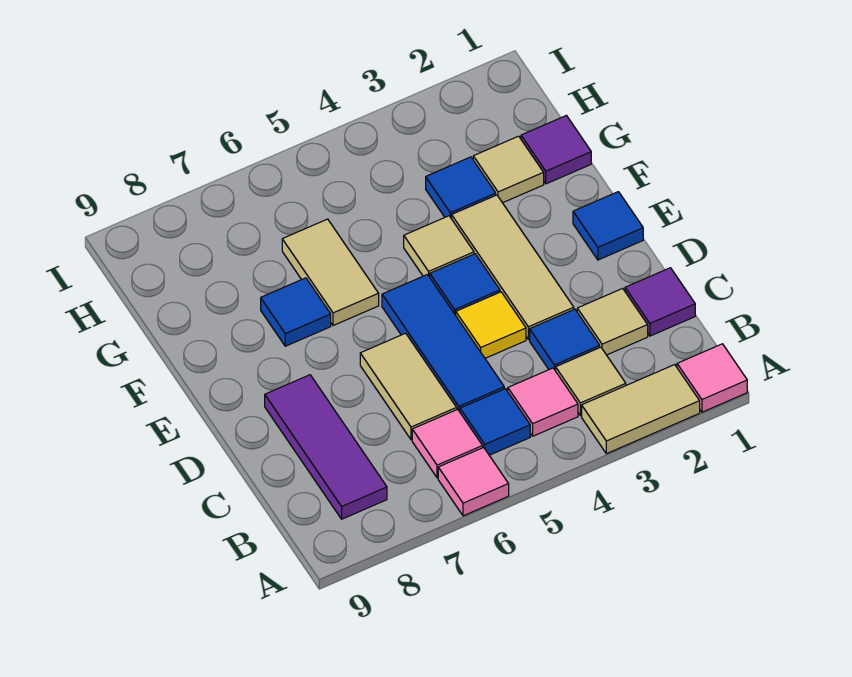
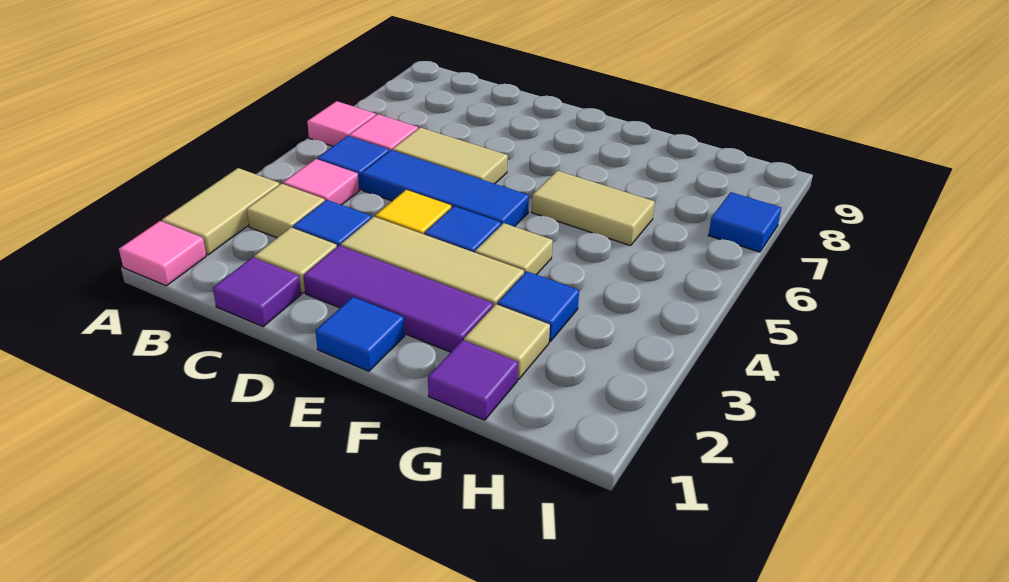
purple 1x3 tile [265,375,387,519] -> purple 1x3 tile moved to [303,246,493,352]
blue 1x1 tile [261,278,331,346] -> blue 1x1 tile moved to [708,192,781,252]

